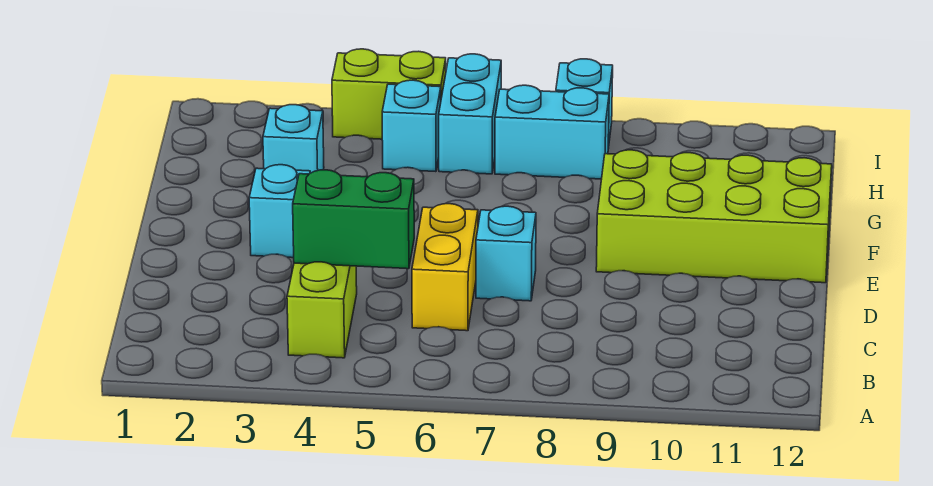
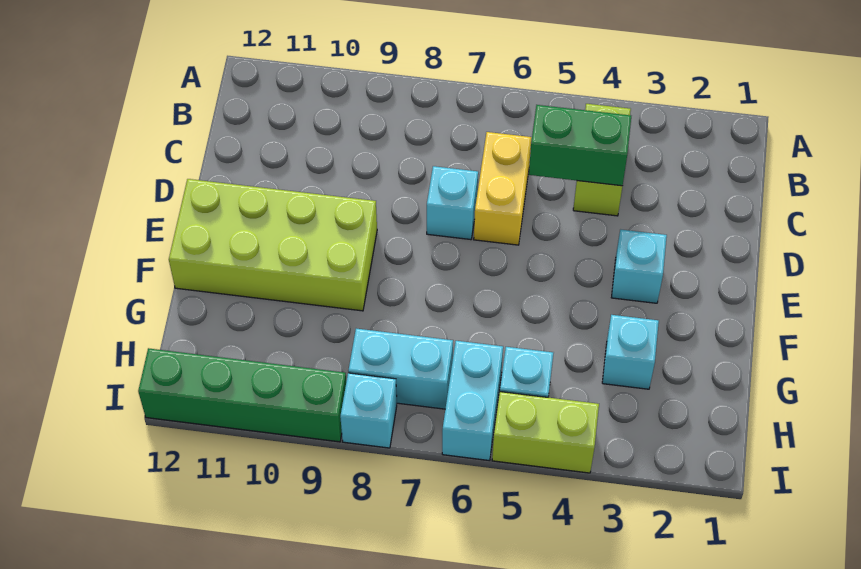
none -> green 1x4 brick [138,348,346,442]

